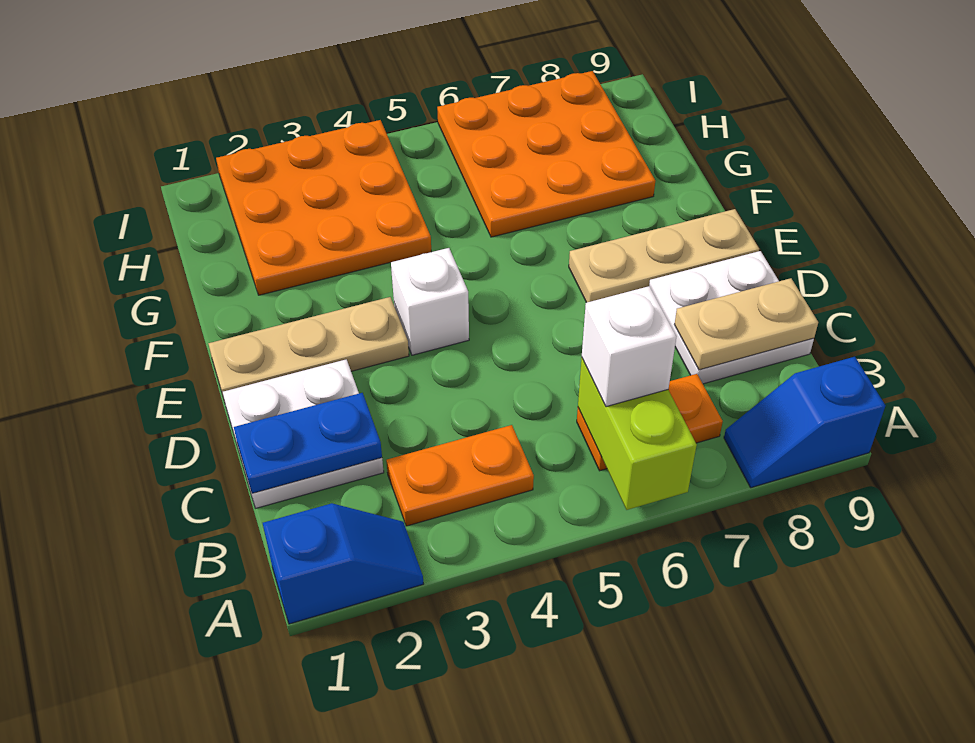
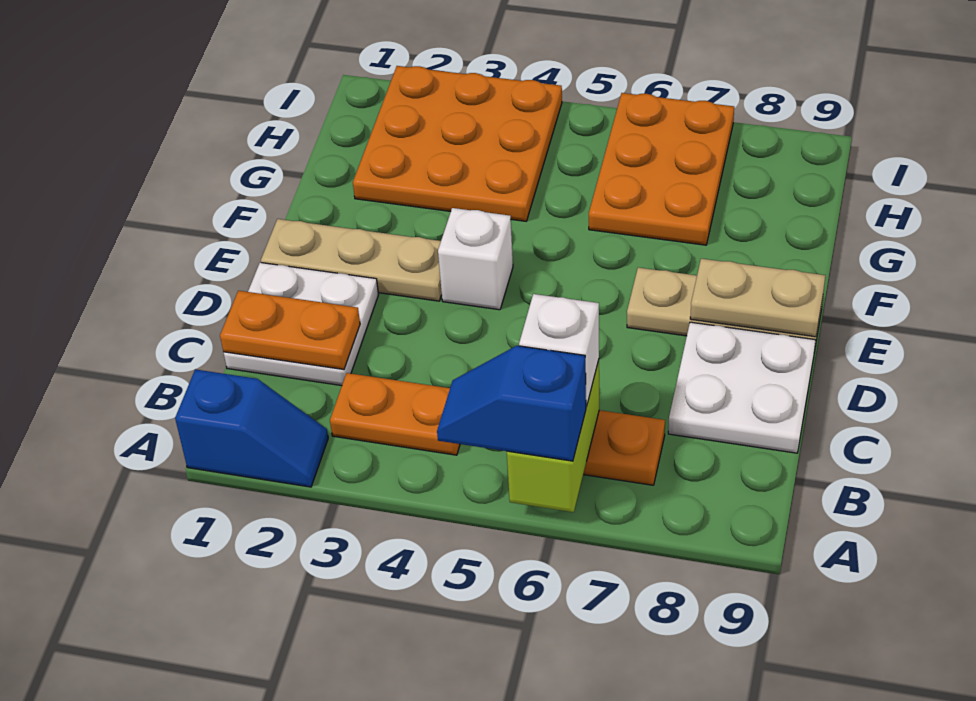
blue 1x2 slope [724,357,885,488] -> blue 1x2 slope moved to [437,346,586,461]
blue 1x2 plate [234,393,382,493] -> orange 1x2 plate [220,291,360,370]
tan 1x2 plate [675,278,818,370] -> tan 1x2 plate moved to [690,259,825,337]
orange 3x3 plate [437,71,655,237] -> orange 2x3 plate [589,93,734,245]

